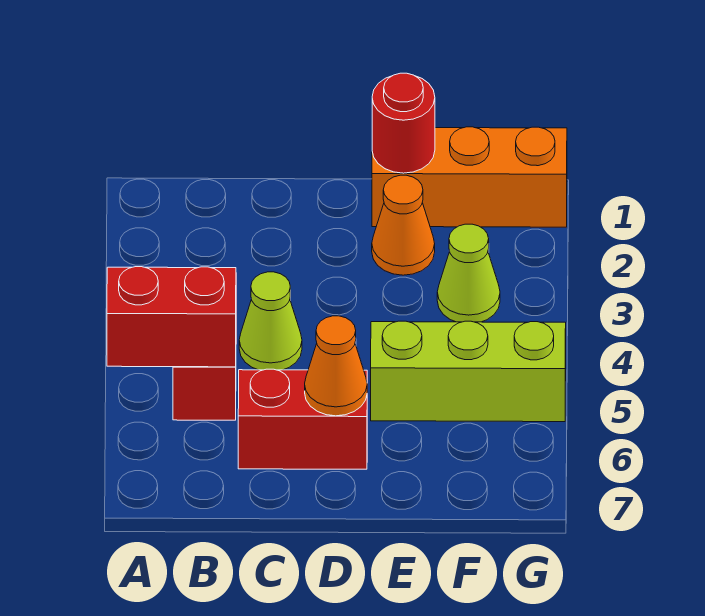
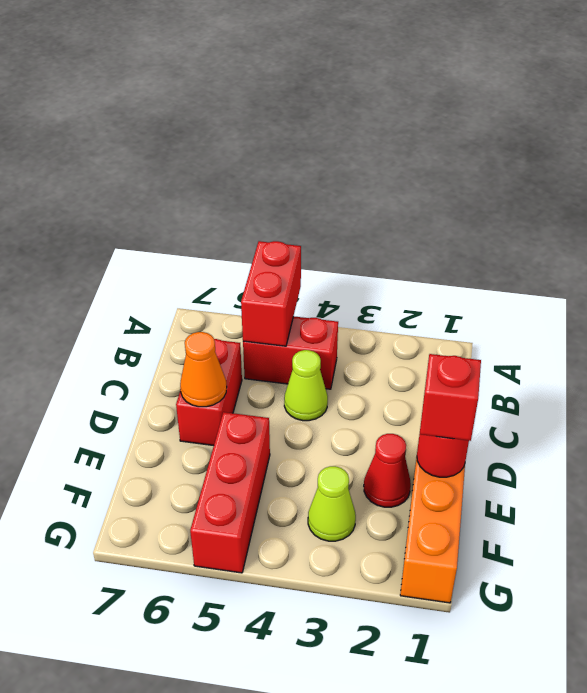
none -> red 1x1 brick [420,354,481,441]
orange 1x1 cone [372,175,435,275] -> red 1x1 cone [364,434,411,507]
lime 1x3 brick [371,321,566,422] -> red 1x3 brick [190,412,270,573]

